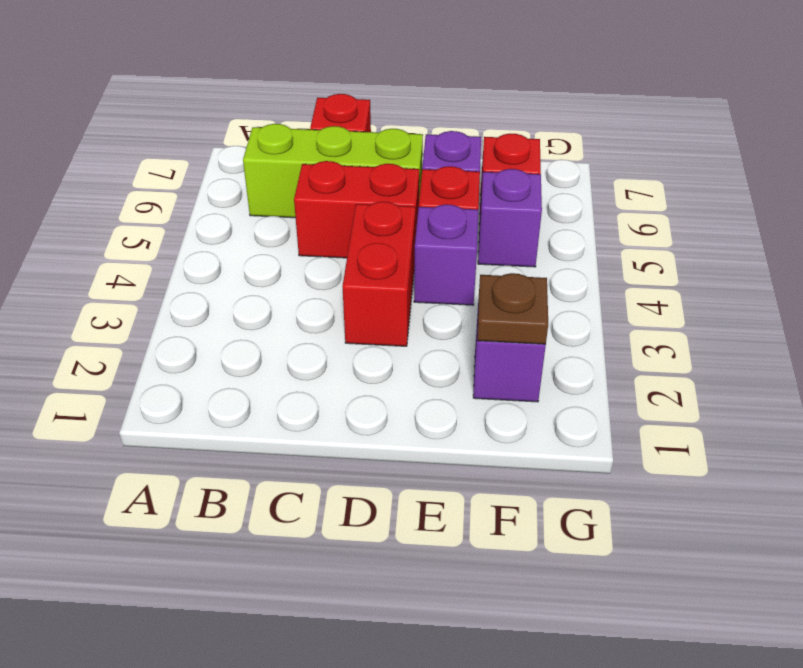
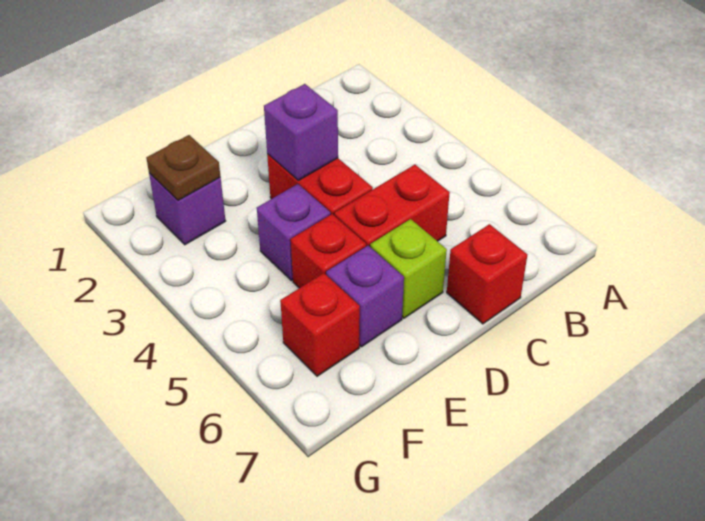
lime 1x3 brick [243,124,423,218] -> lime 1x1 brick [370,219,447,318]
purple 1x1 brick [478,169,542,267] -> purple 1x1 brick moved to [264,84,338,180]

